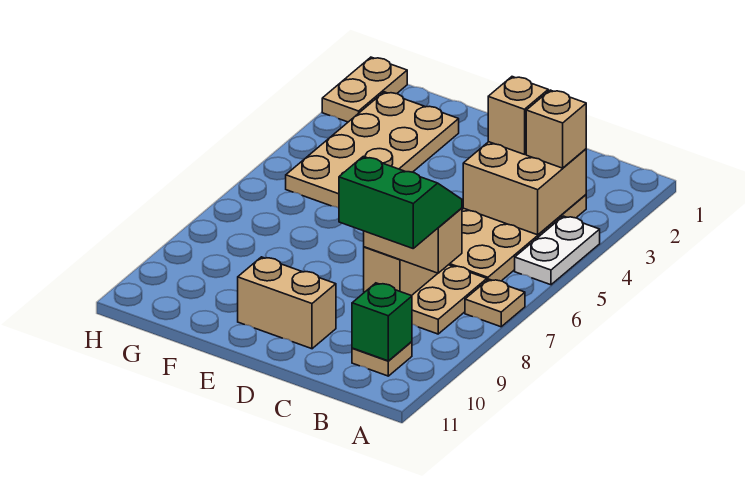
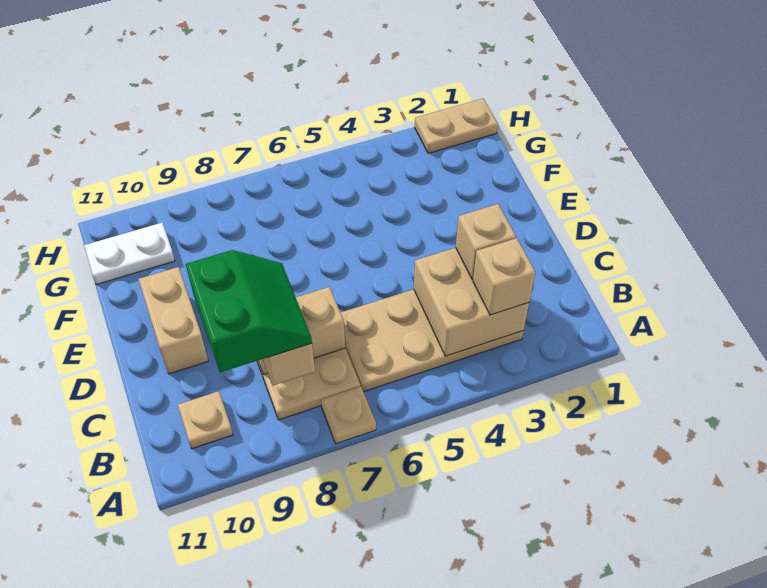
white 1x2 plate [515,216,600,285] -> white 1x2 plate moved to [84,223,175,285]
green 1x1 brick [352,283,412,361] -> none
tan 2x4 plate [286,92,459,208] -> none

